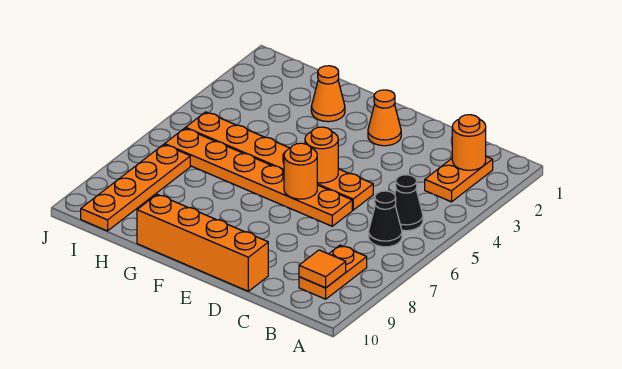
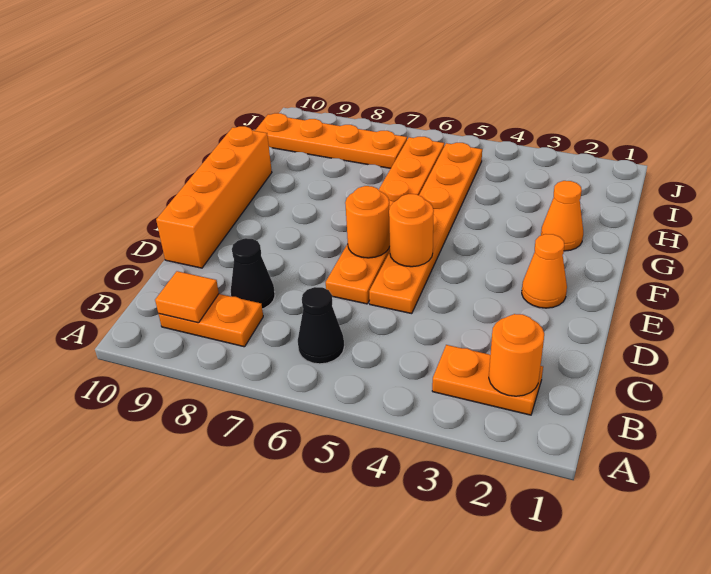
black 1x1 cone [395,175,423,231] -> black 1x1 cone moved to [231,238,275,309]

